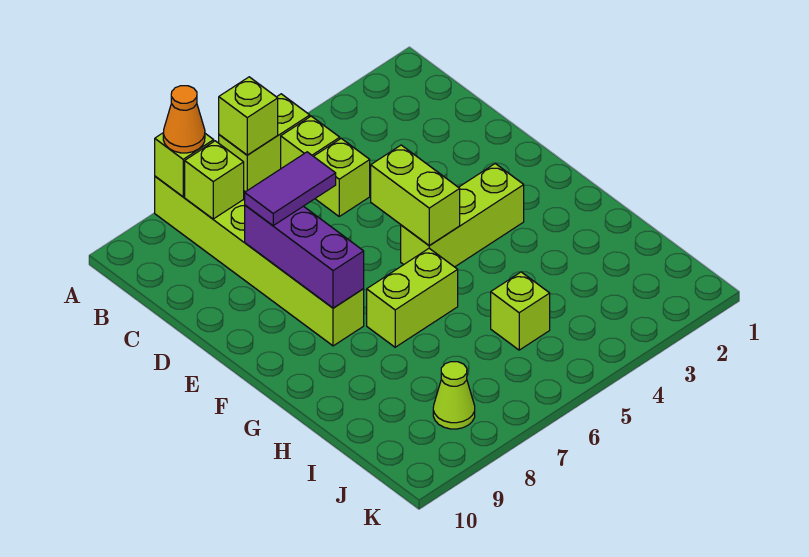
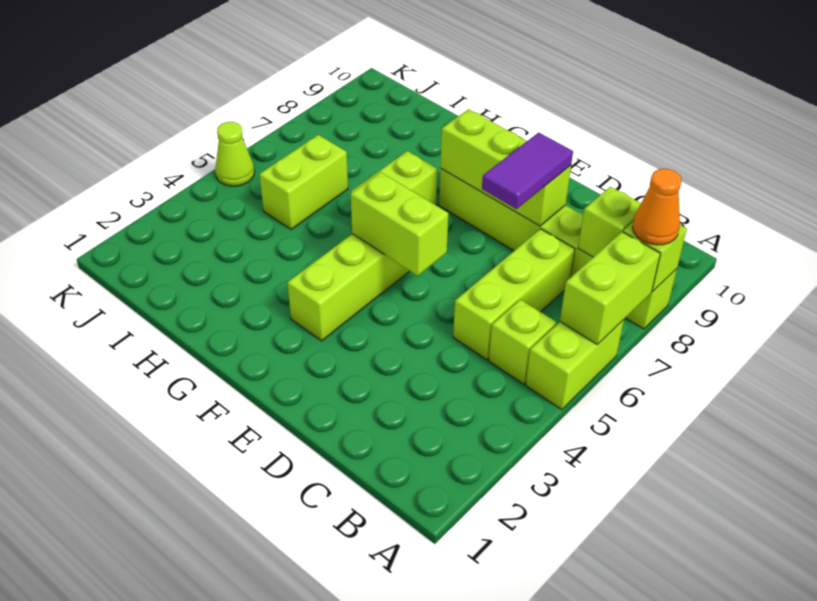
lime 1x1 brick [219,77,278,155] -> lime 1x2 brick [560,232,660,344]
lime 1x1 brick [314,139,370,216] -> lime 1x3 brick [453,229,575,360]
purple 1x3 brick [245,205,364,308] -> lime 1x3 brick [440,109,571,226]
lime 1x1 brick [491,272,550,350] -> lime 1x2 brick [259,135,348,230]
lime 1x1 cone [433,362,475,429] -> lime 1x1 cone moved to [215,122,254,186]

